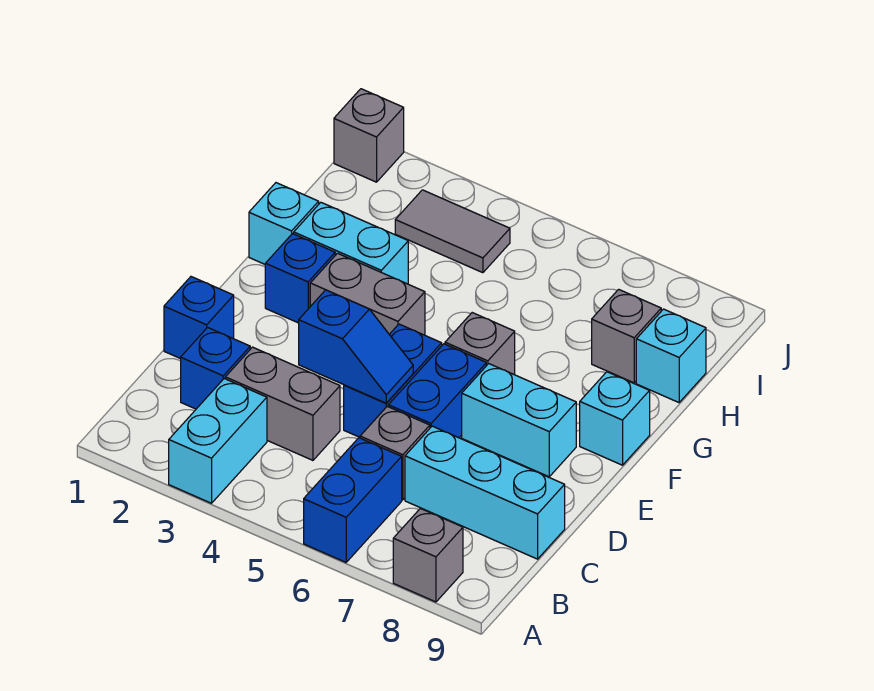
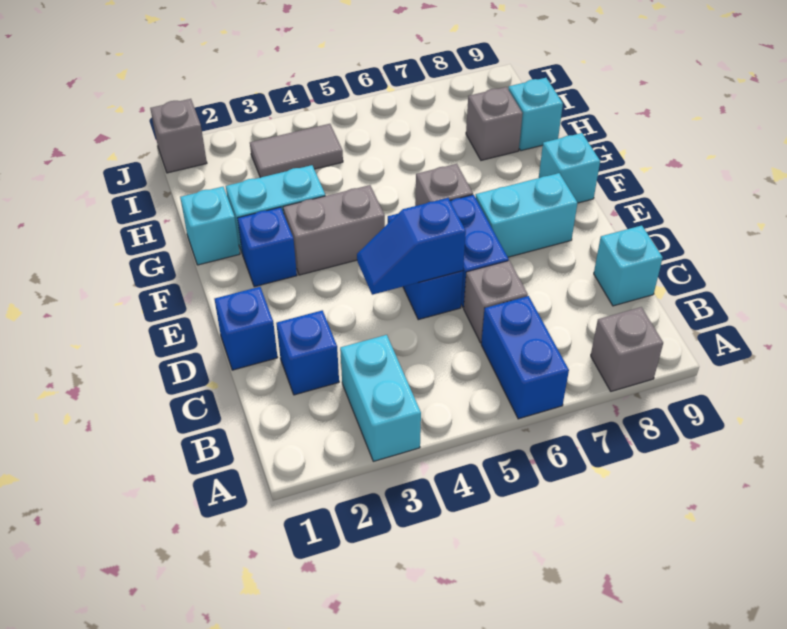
grey 1x2 brick [225,347,340,460] -> none
cyan 1x3 brick [405,426,565,559] -> cyan 1x1 brick [594,226,663,306]
blue 1x2 slope [299,290,413,403] -> blue 1x2 slope turned to [357,198,466,295]

